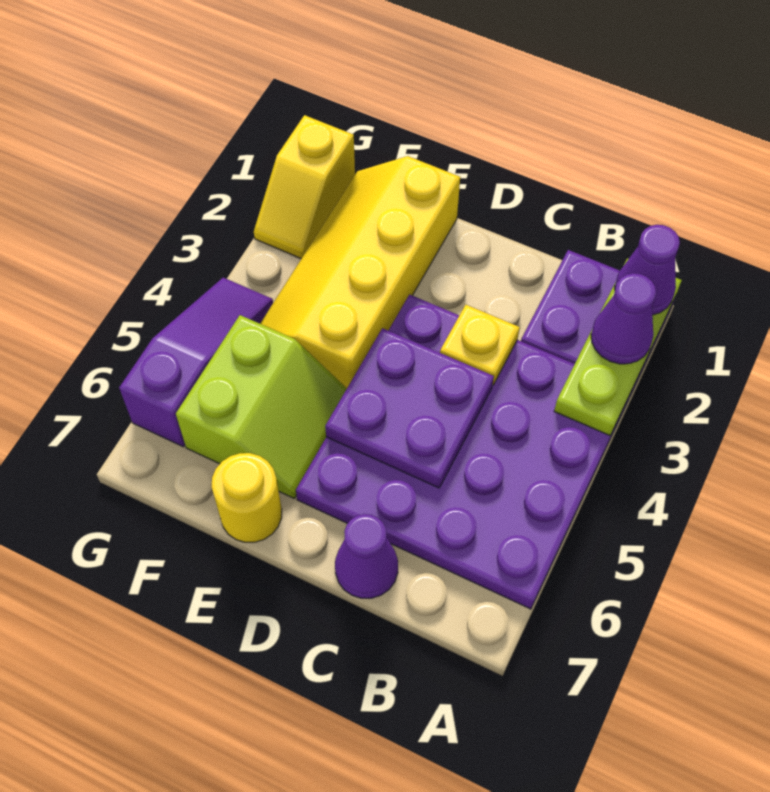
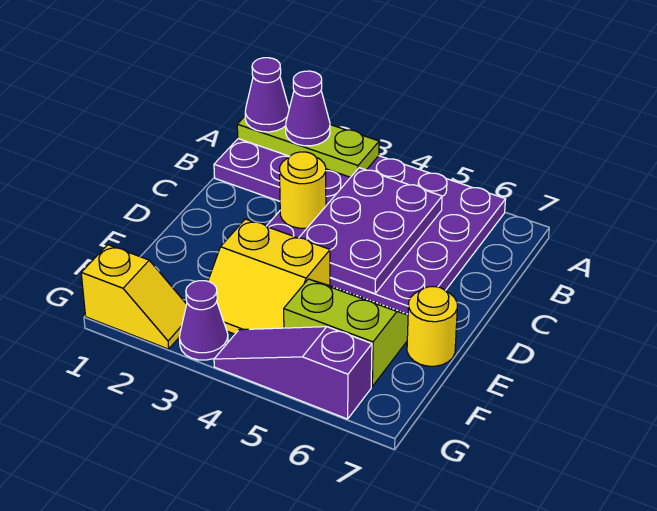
yellow 1x1 plate [440,305,520,385] -> yellow 1x1 round brick [280,152,326,228]
purple 2x2 plate [325,328,494,488] -> purple 2x3 plate [299,168,442,294]
purple 1x1 cone [335,514,398,598] -> purple 1x1 cone moved to [180,281,228,360]
yellow 2x4 slope [260,156,460,388] -> yellow 2x2 slope [208,219,330,334]

